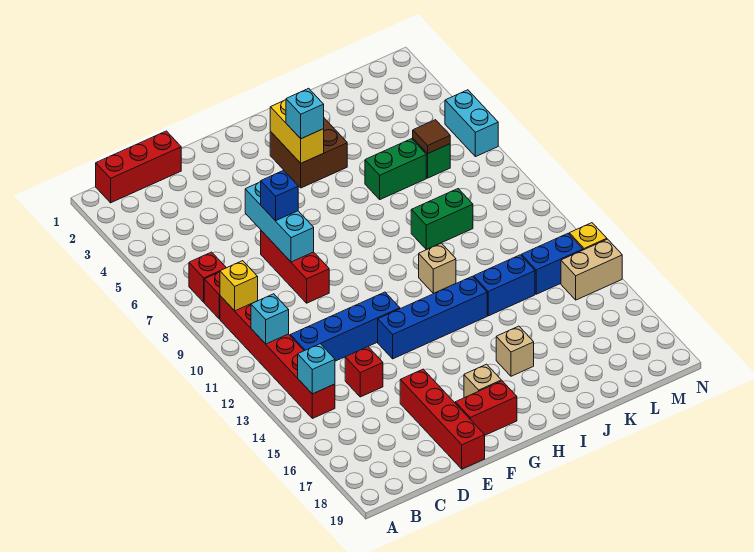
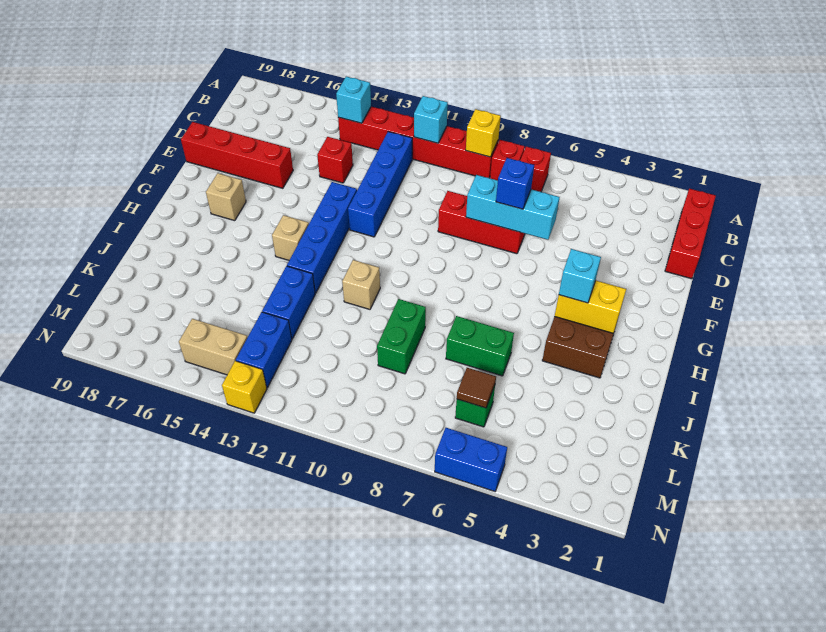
red 1x2 brick [455,381,517,435] -> none
tan 1x1 brick [496,326,534,376] -> tan 1x1 brick moved to [272,215,309,260]
green 1x2 brick [365,139,426,199] -> green 1x2 brick turned to [446,316,514,376]
tan 1x2 brick [561,239,622,300] -> tan 1x2 brick turned to [179,319,248,375]
cyan 1x2 brick [445,90,498,157] -> blue 1x2 brick [435,428,507,491]

